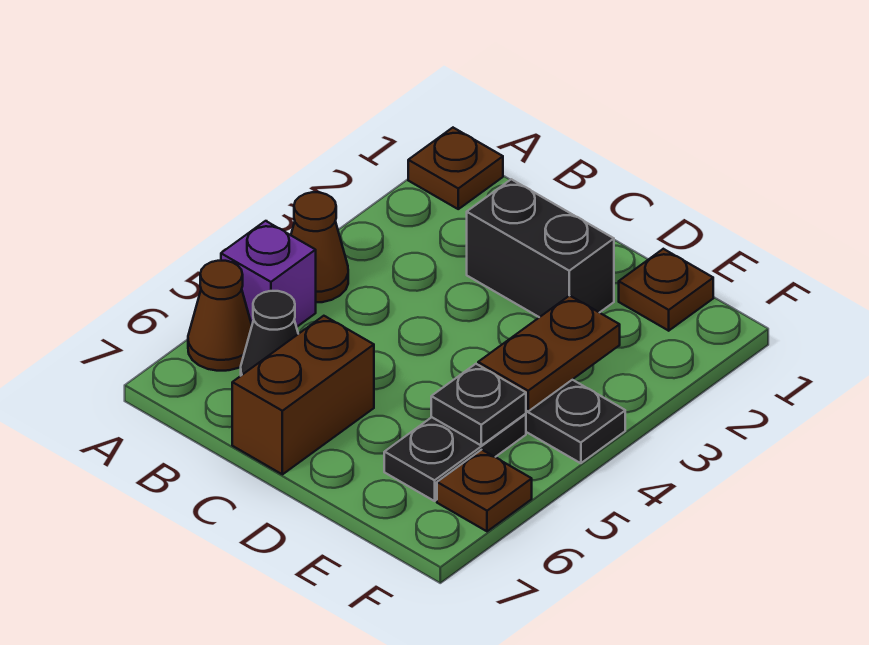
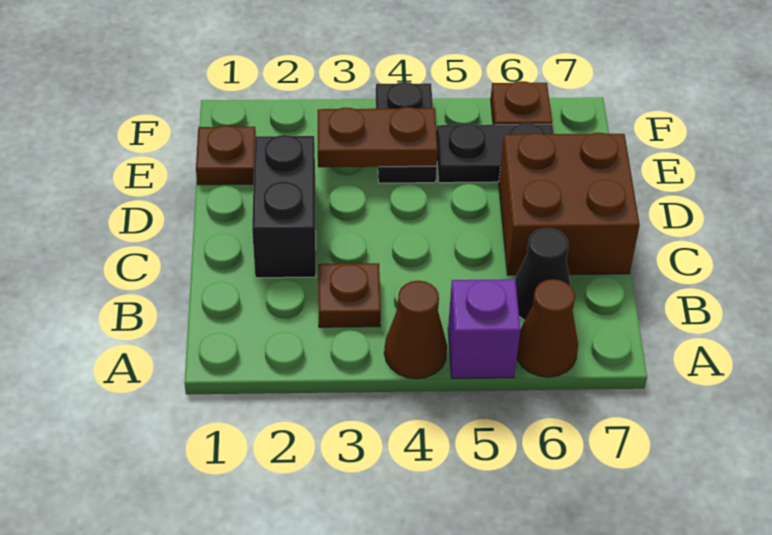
brown 1x1 plate [408,128,503,209] -> brown 1x1 plate moved to [318,263,381,327]
brown 1x2 brick [232,316,374,474] -> brown 2x2 brick [499,133,640,275]
black 1x1 plate [431,364,526,445] -> none

